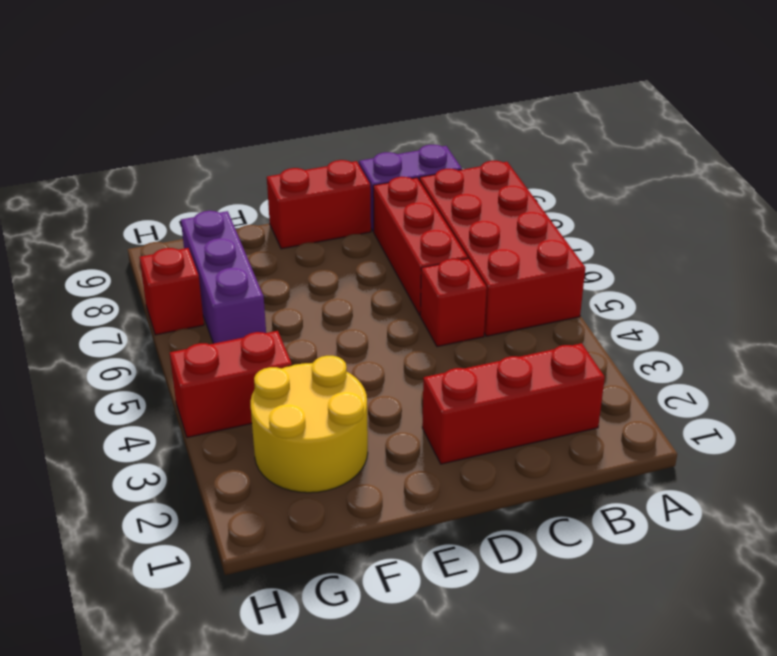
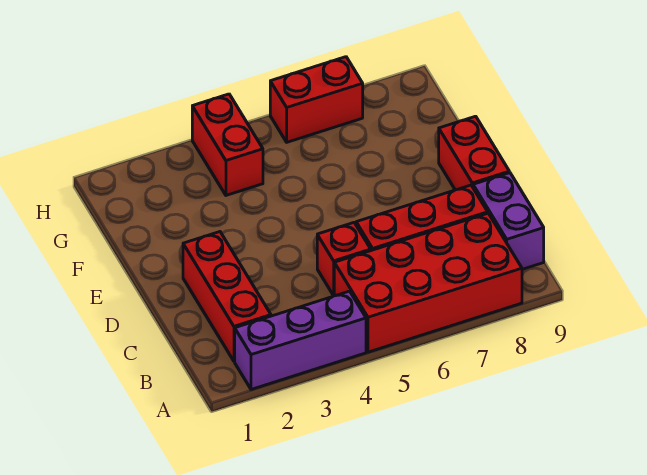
yellow 2x2 round brick [251,356,368,493] -> none
purple 1x3 brick [181,211,266,344] -> purple 1x3 brick moved to [235,291,366,389]
red 1x1 brick [139,248,204,335] -> red 1x2 brick [270,57,363,142]

